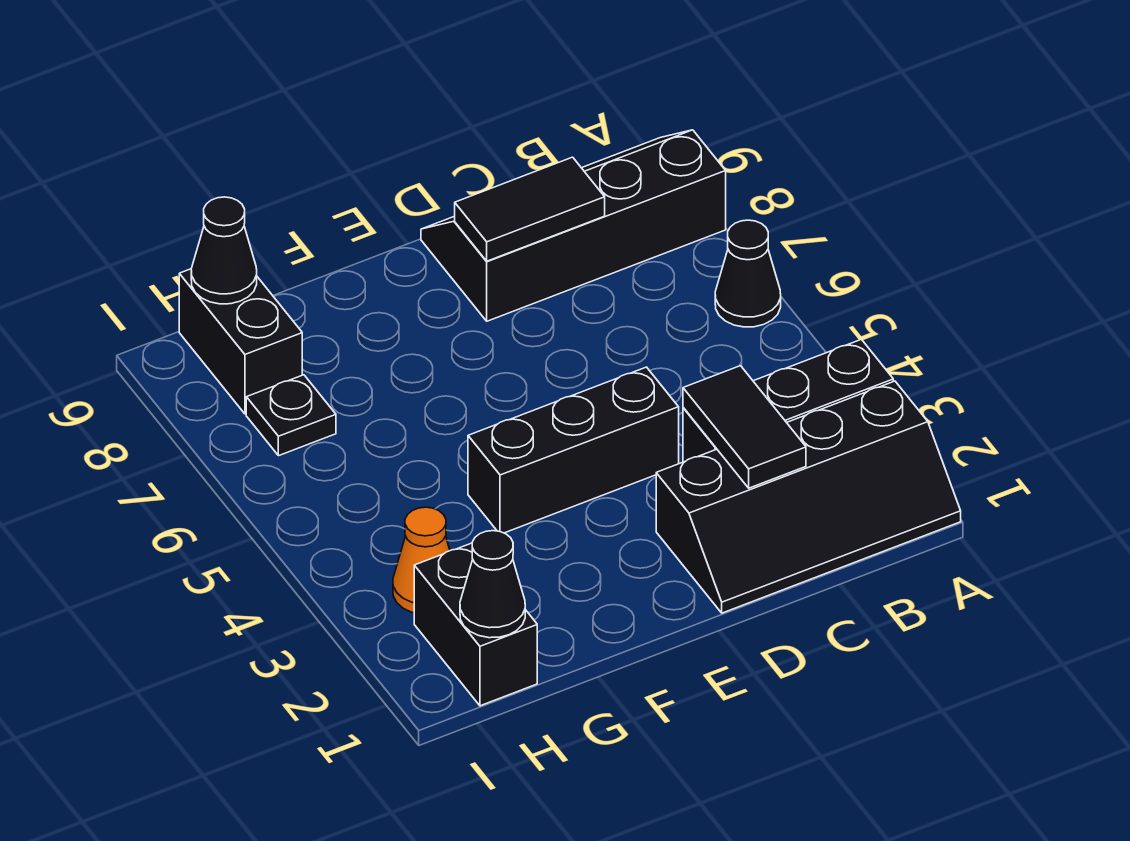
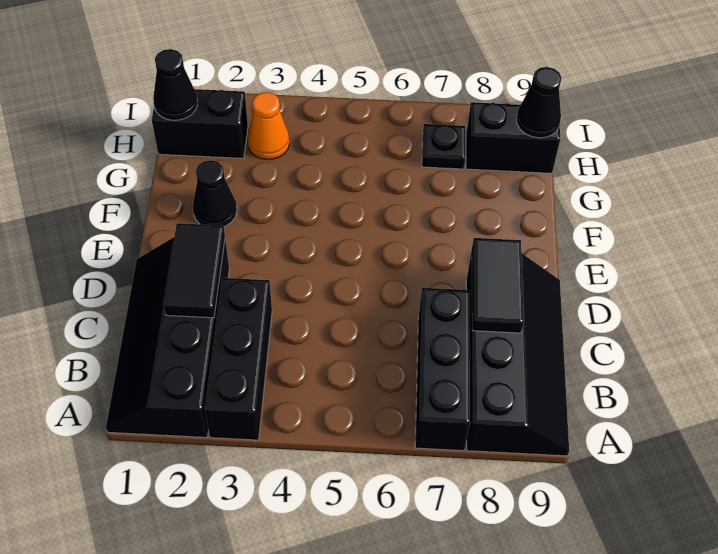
black 1x1 cone [715,220,781,327] -> black 1x1 cone moved to [193,160,237,226]
black 1x2 tile [683,366,806,488] -> black 1x2 tile turned to [163,223,225,318]
black 1x3 brick [468,367,679,533] -> black 1x3 brick moved to [415,288,470,451]

